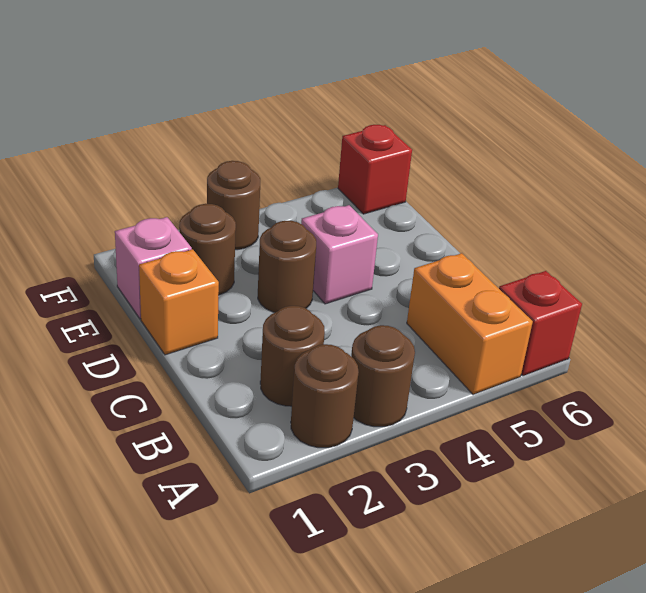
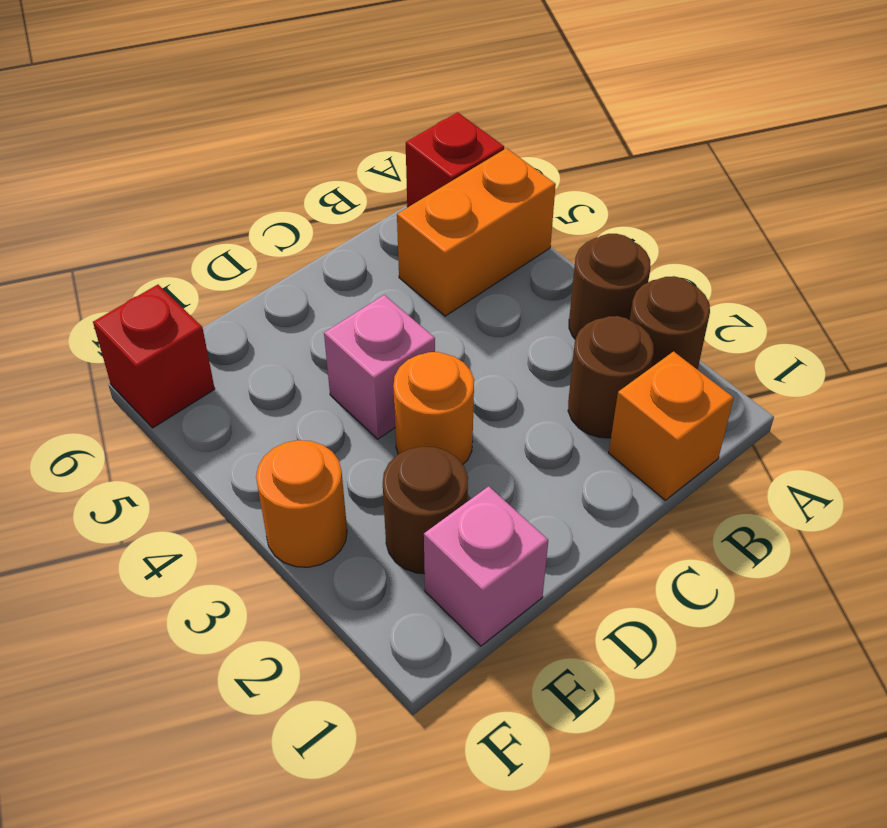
orange 1x1 brick [139,249,219,355] -> orange 1x1 brick moved to [609,351,734,500]
brown 1x1 round brick [258,221,316,313] -> orange 1x1 round brick [393,352,474,464]
brown 1x1 round brick [207,161,260,250] -> orange 1x1 round brick [256,440,347,567]

